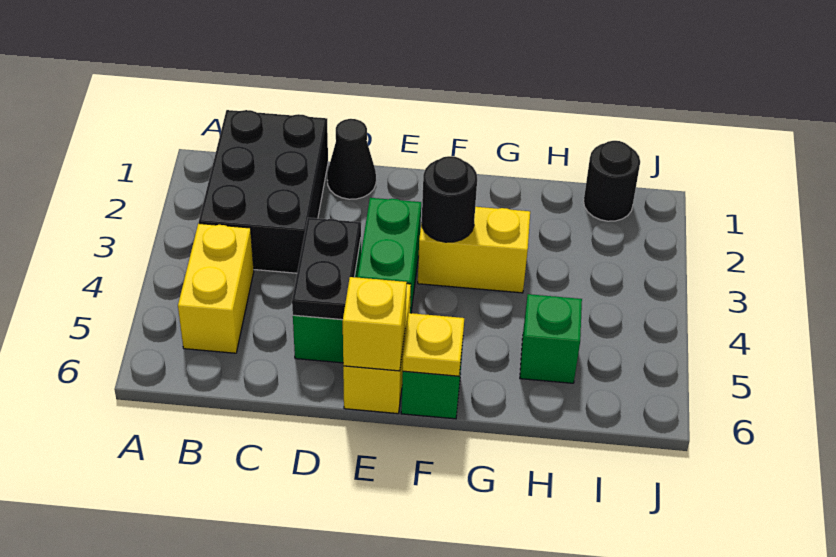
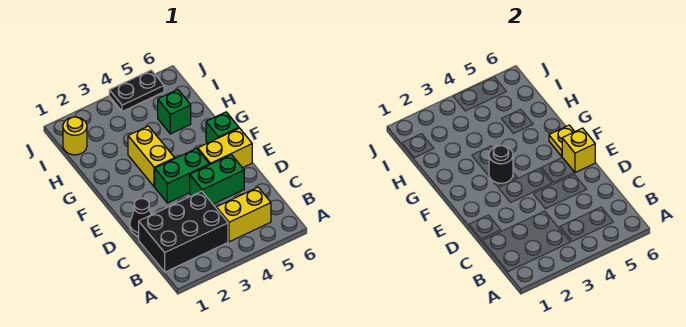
black 1x2 plate [292,218,361,320] -> black 1x2 plate moved to [109,70,164,111]
black 1x1 round brick [584,141,640,221] -> yellow 1x1 round brick [63,117,87,155]

